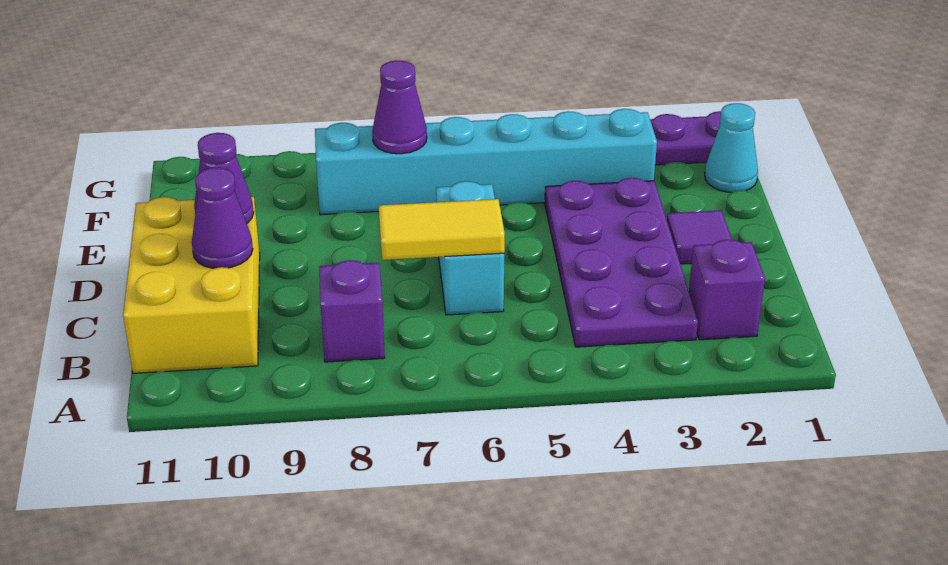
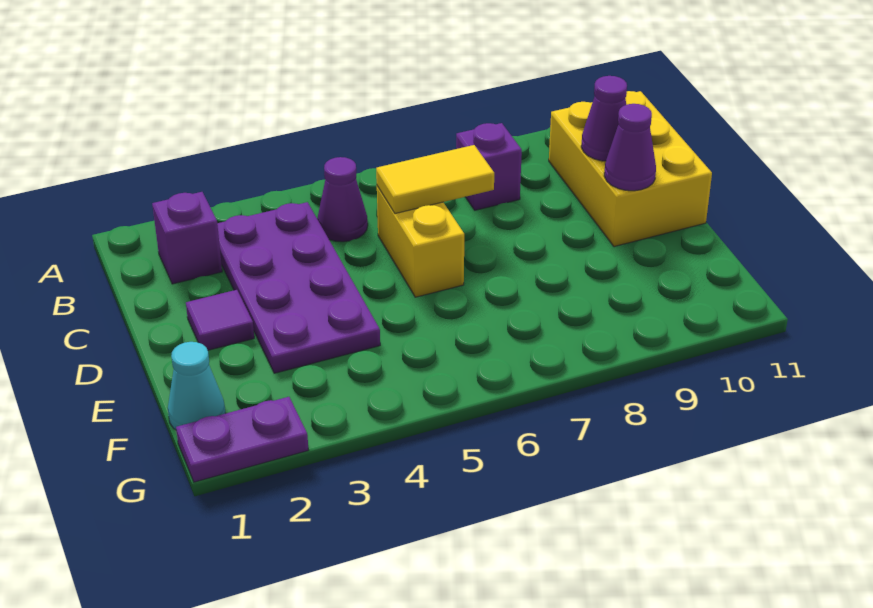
cyan 1x2 brick [436,181,504,315] -> yellow 1x2 brick [377,186,464,297]
cyan 1x6 brick [315,109,657,215] -> none
purple 1x1 cone [372,61,427,154] -> purple 1x1 cone moved to [317,157,368,242]

